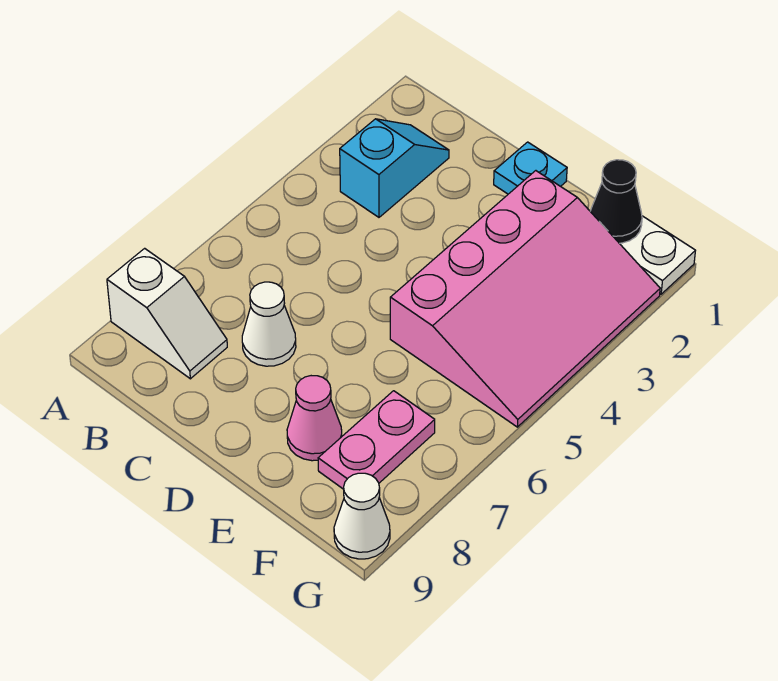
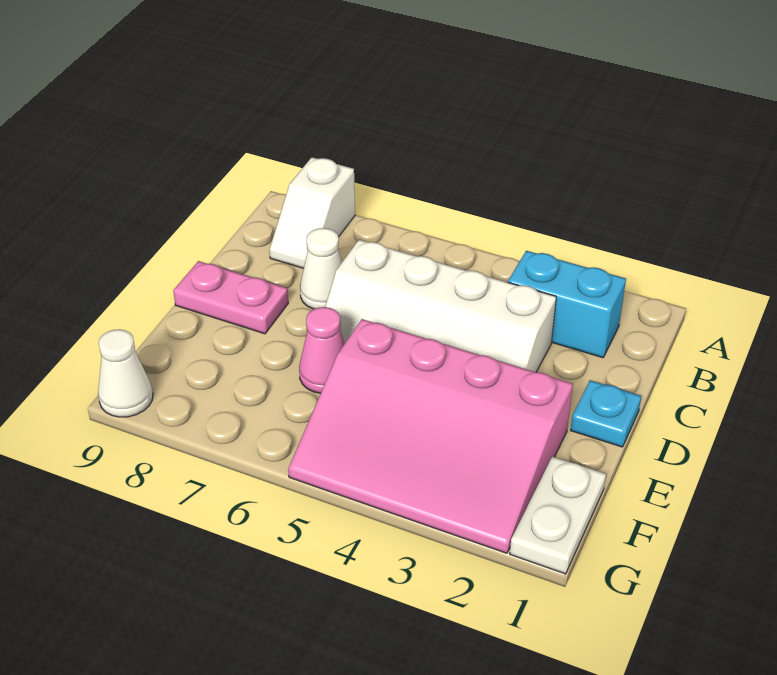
cyan 1x2 slope [340,119,449,217] -> cyan 1x2 brick [508,251,626,358]
none -> white 2x4 slope [325,240,556,372]
pink 1x1 cone [287,376,342,461] -> pink 1x1 cone moved to [299,307,345,393]
black 1x1 cone [590,160,642,243] -> none
pink 1x2 plate [318,391,435,489] -> pink 1x2 plate moved to [173,261,288,334]

